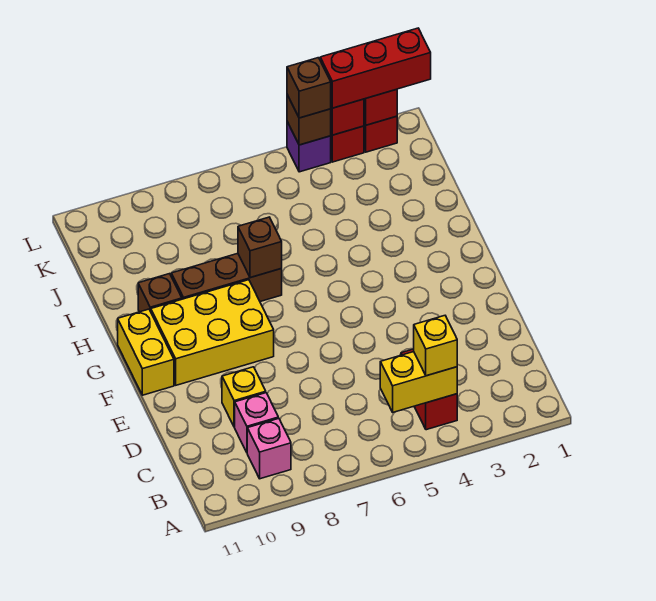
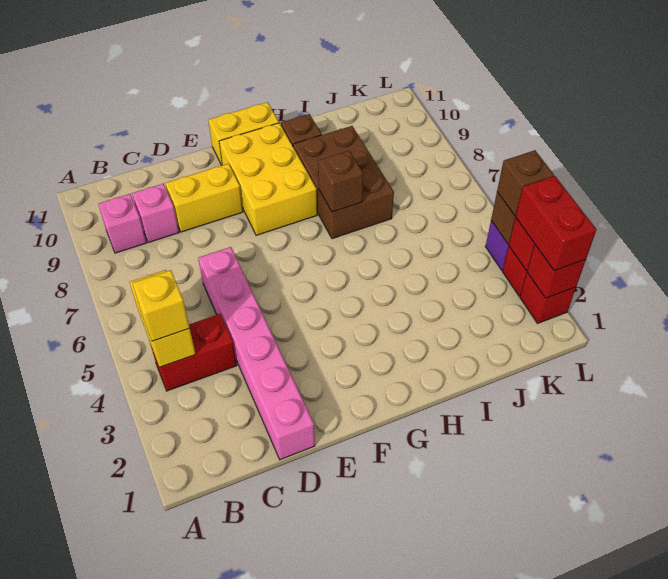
none -> pink 1x6 brick [198,247,315,460]
yellow 1x1 brick [222,367,266,427] -> yellow 1x2 brick [165,164,243,232]
brown 1x3 brick [171,253,282,302] -> brown 2x3 brick [293,126,394,239]
red 1x3 brick [320,28,431,108] -> red 1x2 brick [516,176,596,271]

